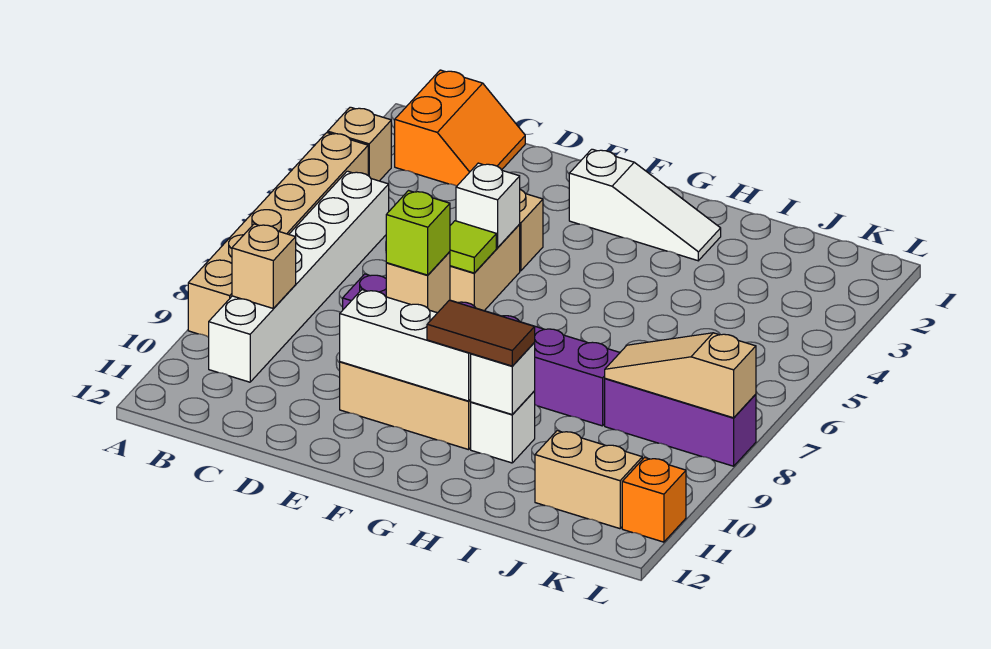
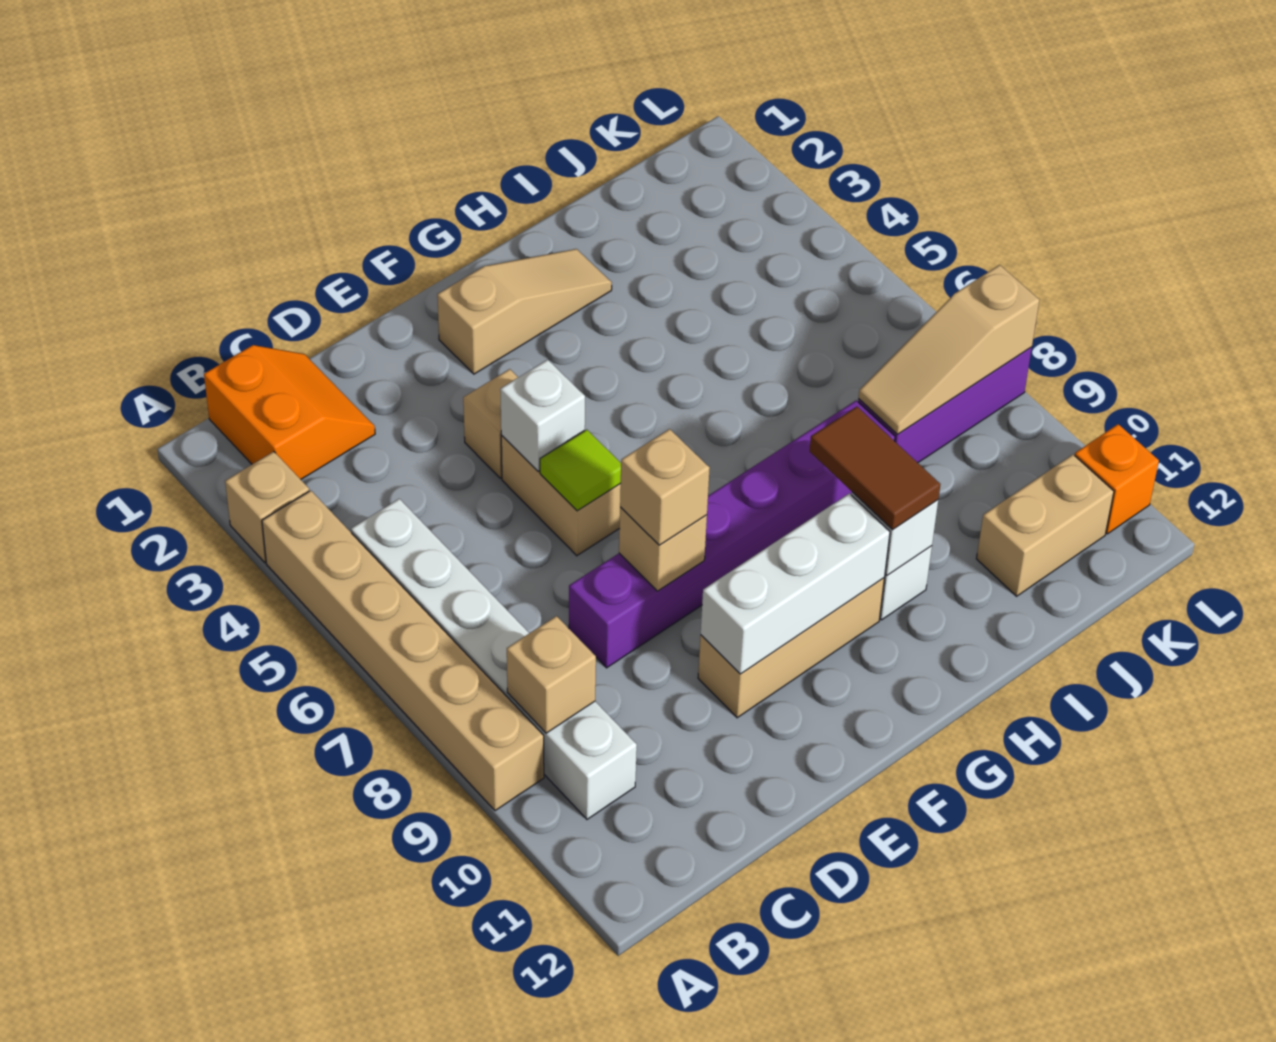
lime 1x1 brick [386,191,450,275] -> tan 1x1 brick [620,429,710,545]
white 1x3 slope [569,149,721,261] -> tan 1x3 slope [437,249,612,374]
brown 1x2 tile [427,300,535,366] -> brown 1x2 tile turned to [810,407,940,530]

